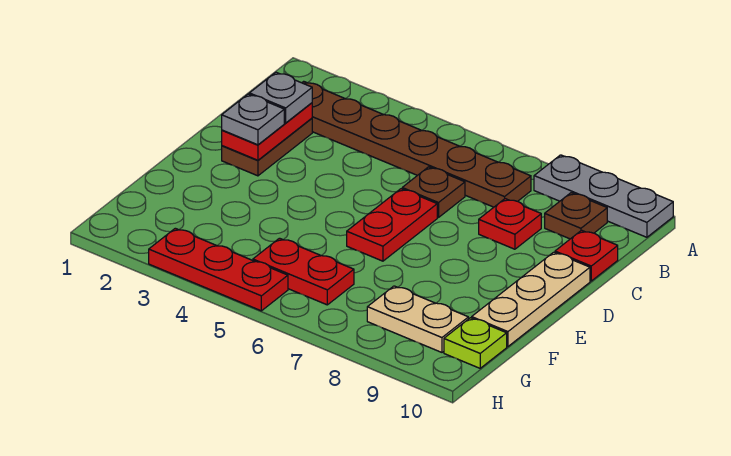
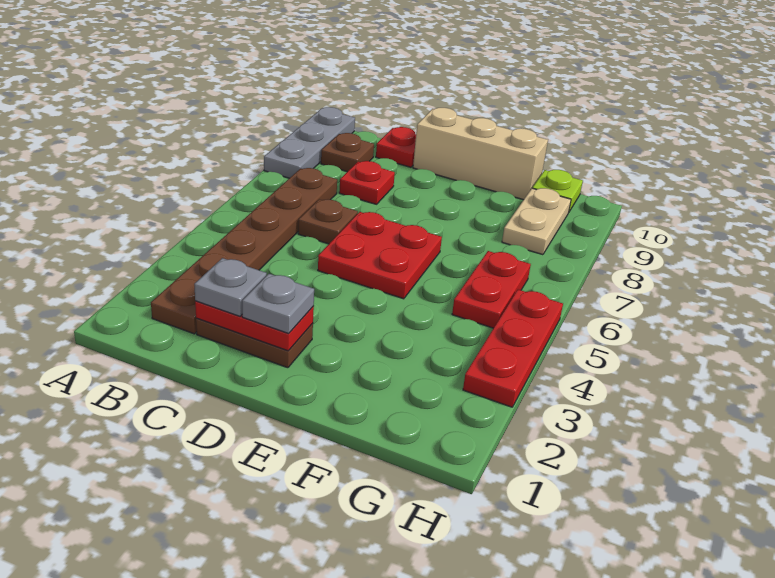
red 1x2 plate [347,189,437,261] -> red 2x2 plate [318,212,442,299]
tan 1x3 plate [472,252,590,347] -> tan 1x3 brick [413,108,548,200]

